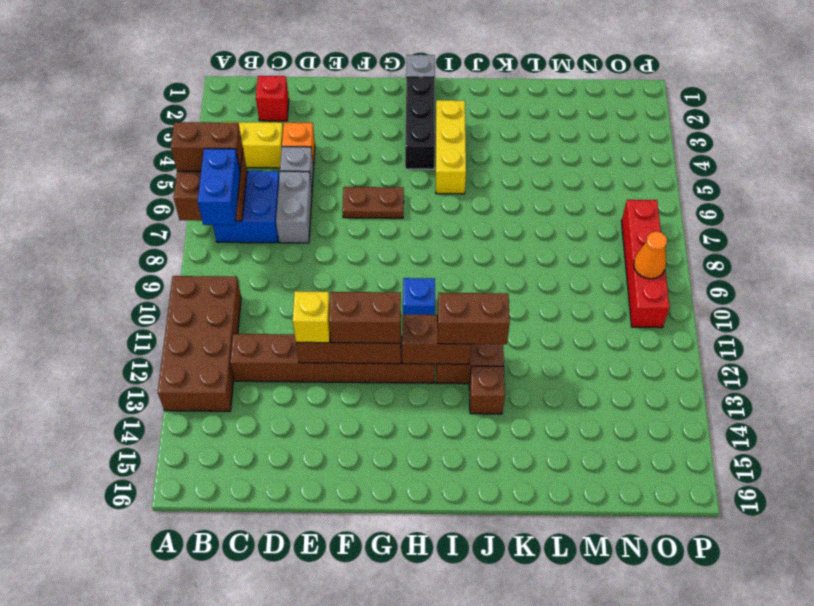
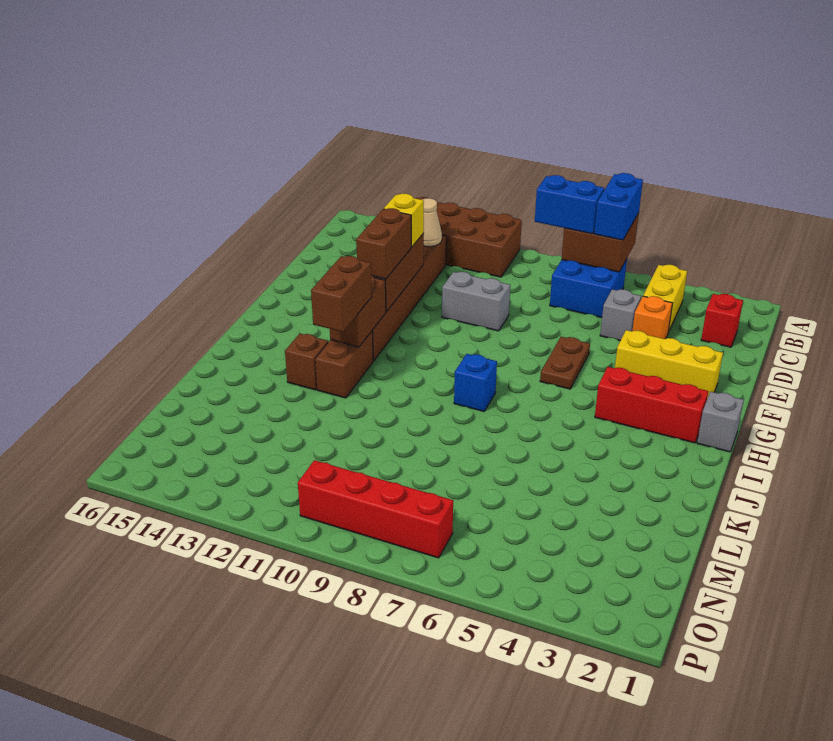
brown 1x2 brick [171,122,243,171] -> blue 1x2 brick [594,173,643,240]
none -> tan 1x1 cone [422,198,442,247]
grey 1x2 brick [276,171,312,243] -> grey 1x2 brick moved to [442,272,510,331]
black 1x3 brick [405,77,435,169] -> red 1x3 brick [595,367,708,443]
blue 1x1 brick [403,278,435,315] -> blue 1x1 brick moved to [454,354,497,411]
yellow 1x3 brick [436,100,466,194] -> yellow 1x3 brick moved to [615,330,723,399]
orange 1x1 cone [634,231,667,279] -> none

